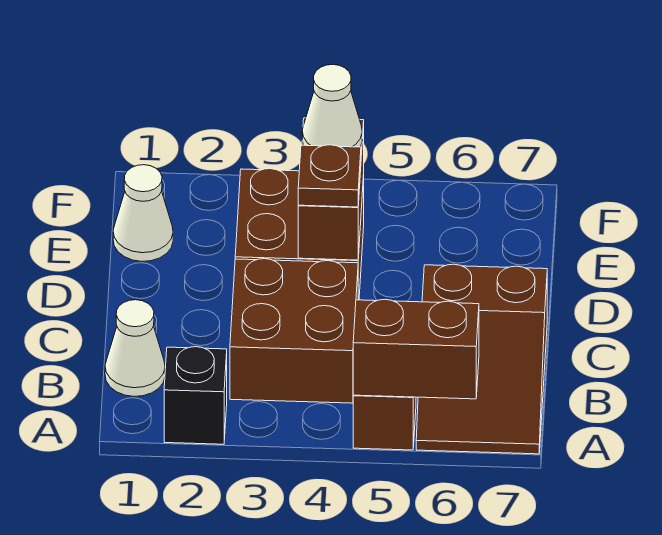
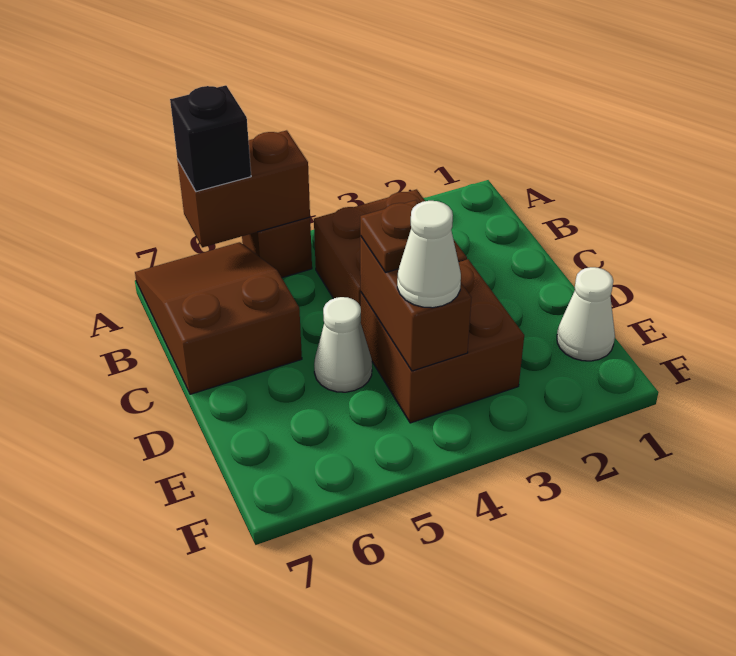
black 1x1 brick [164,347,227,444] -> black 1x1 brick moved to [170,85,251,192]
white 1x1 cone [105,300,165,396] -> white 1x1 cone moved to [314,297,372,392]

